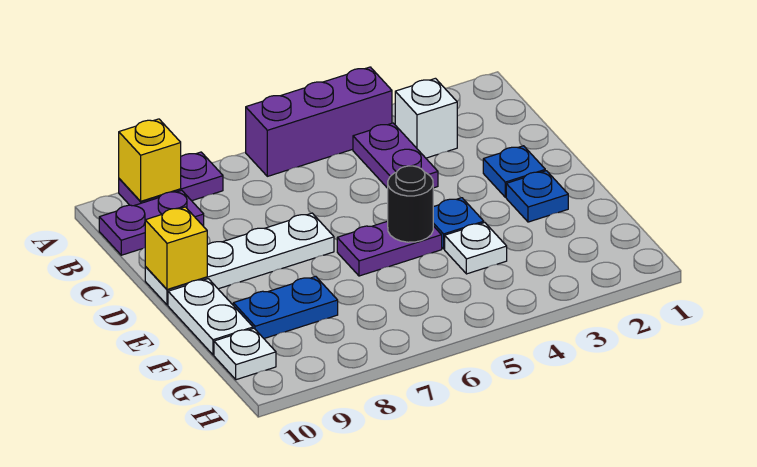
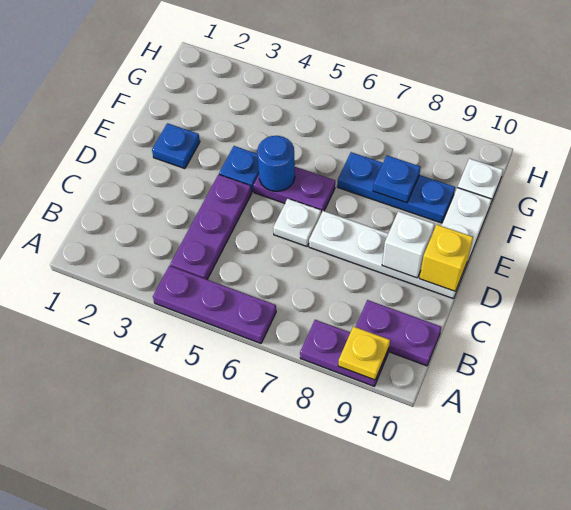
purple 1x3 brick [246,67,392,176] -> purple 1x3 plate [153,266,276,343]
yellow 1x1 brick [119,119,181,201] -> yellow 1x1 plate [338,326,390,380]
white 1x1 brick [395,78,457,158] -> white 1x1 brick moved to [382,211,434,278]
purple 1x2 plate [353,123,438,188] -> purple 1x3 plate [170,175,252,279]
blue 1x1 plate [483,146,545,197] -> blue 1x1 plate moved to [373,155,421,203]
black 1x1 round brick [388,166,434,242] -> blue 1x1 round brick [257,136,295,191]
white 1x1 plate [445,223,507,274] -> white 1x1 plate moved to [273,199,321,246]
blue 1x2 plate [233,276,338,338] -> blue 1x3 plate [337,152,455,223]

